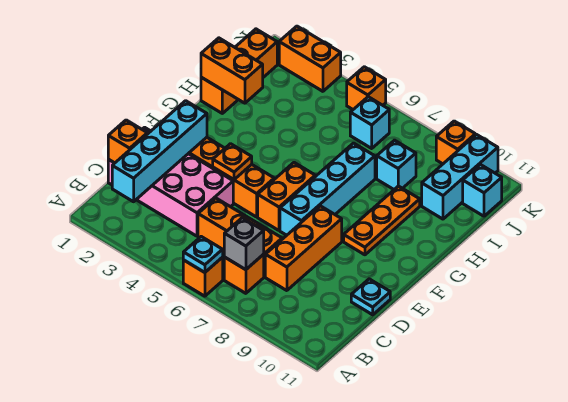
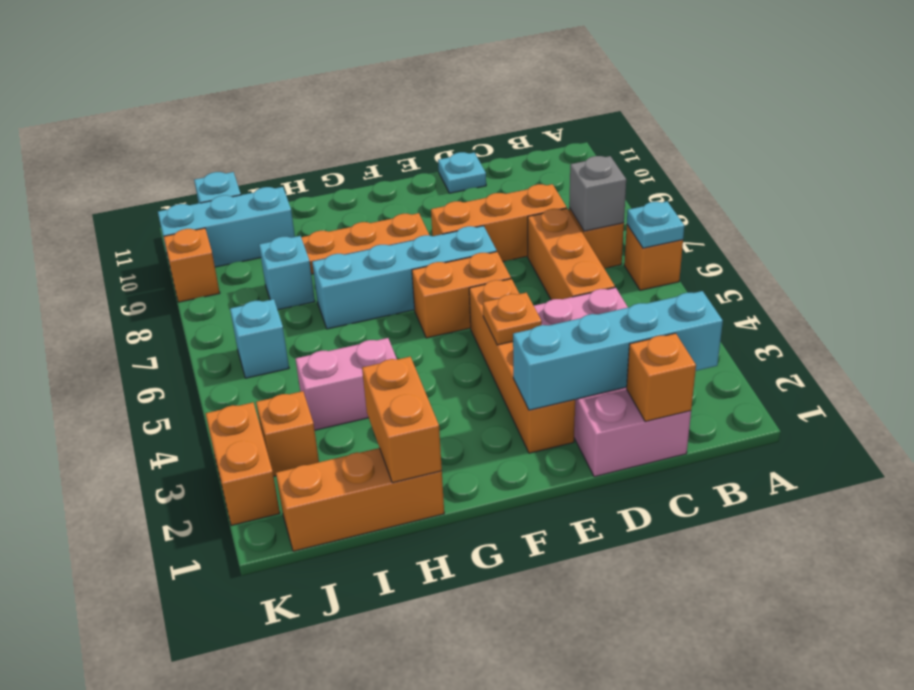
none -> pink 1x2 brick [296,338,397,430]
orange 1x1 brick [347,67,386,109] -> orange 1x1 brick moved to [256,391,319,476]

